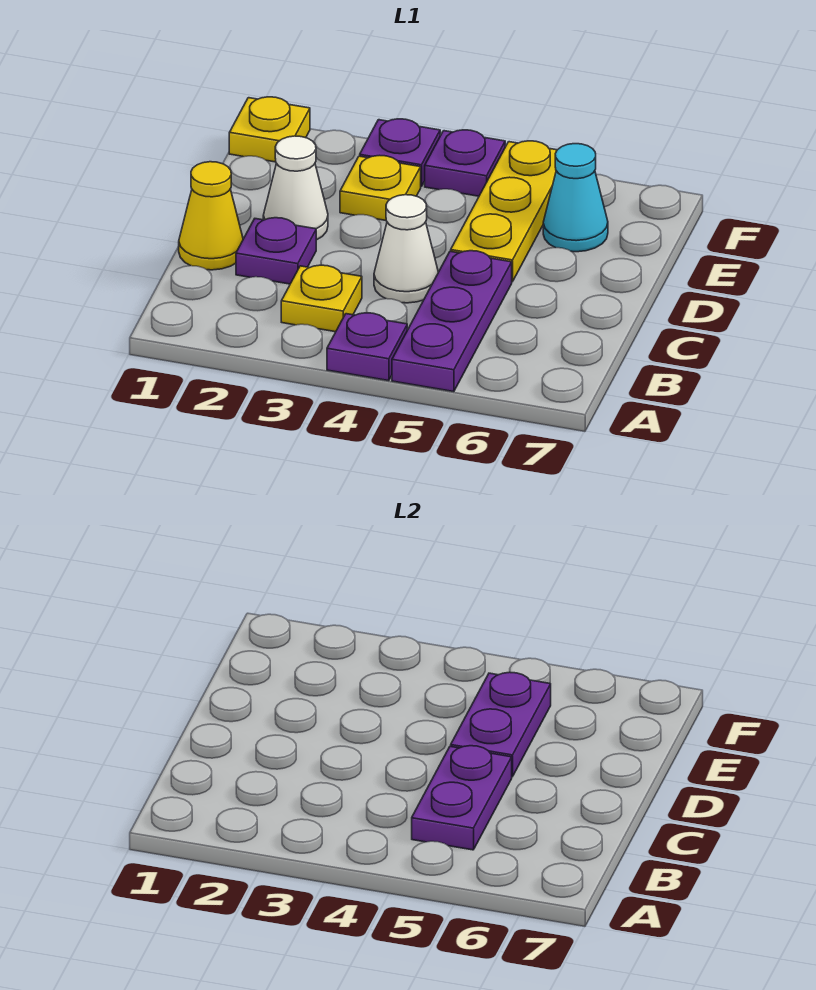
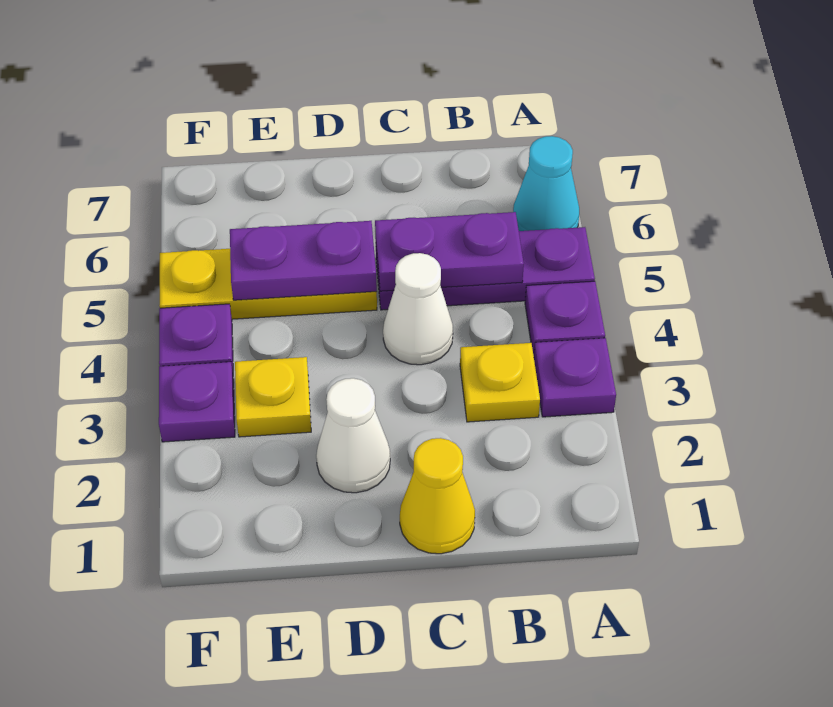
purple 1x1 plate [236,218,316,284] -> purple 1x1 plate moved to [534,338,616,417]
cyan 1x1 cone [543,144,608,252] -> cyan 1x1 cone moved to [513,136,579,231]
yellow 1x1 plate [229,97,310,162] -> none

